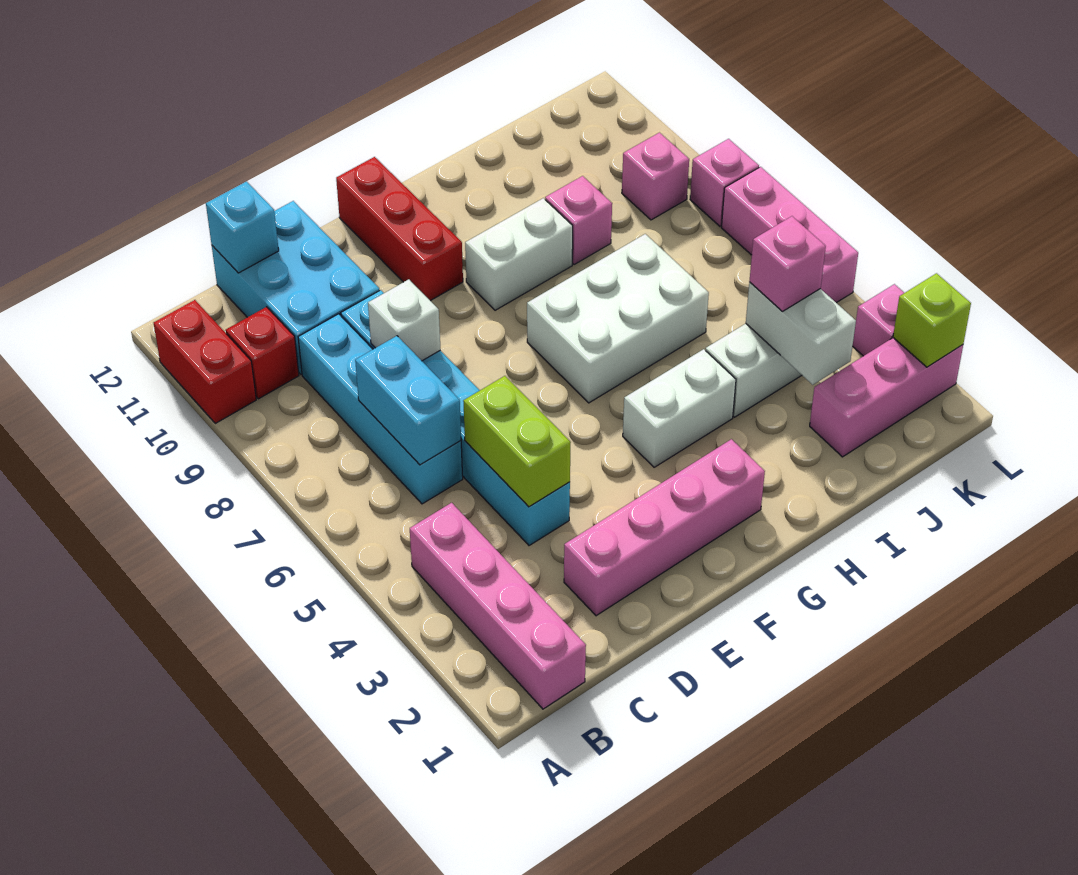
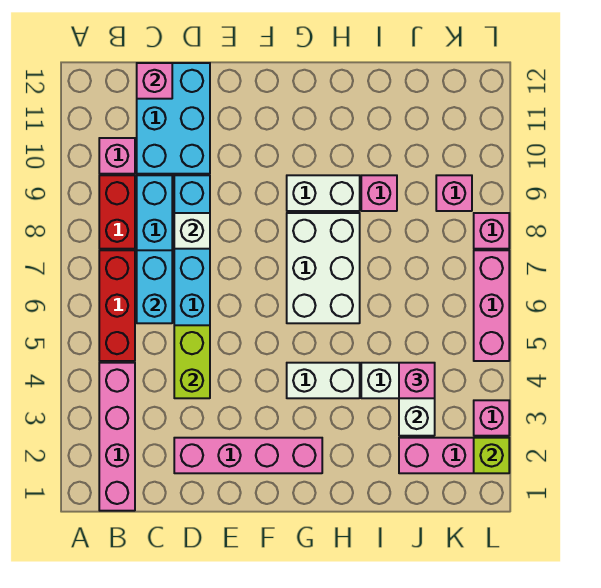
red 1x2 brick [154,300,256,423] -> red 1x2 brick moved to [99,175,135,249]
red 1x1 brick [226,307,299,399] -> pink 1x1 brick [99,138,135,174]
cyan 1x1 brick [206,182,279,273] -> pink 1x1 brick [137,63,172,99]
red 1x3 brick [336,157,463,301] -> red 1x3 brick moved to [99,250,135,361]
white 2x3 brick [527,234,709,403] -> white 2x3 brick turned to [287,213,360,323]

